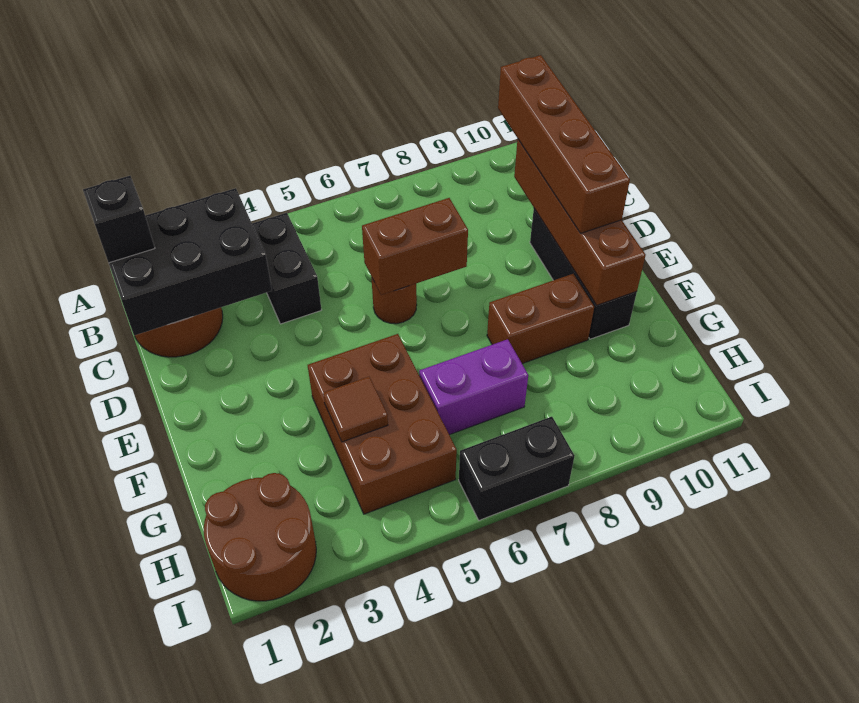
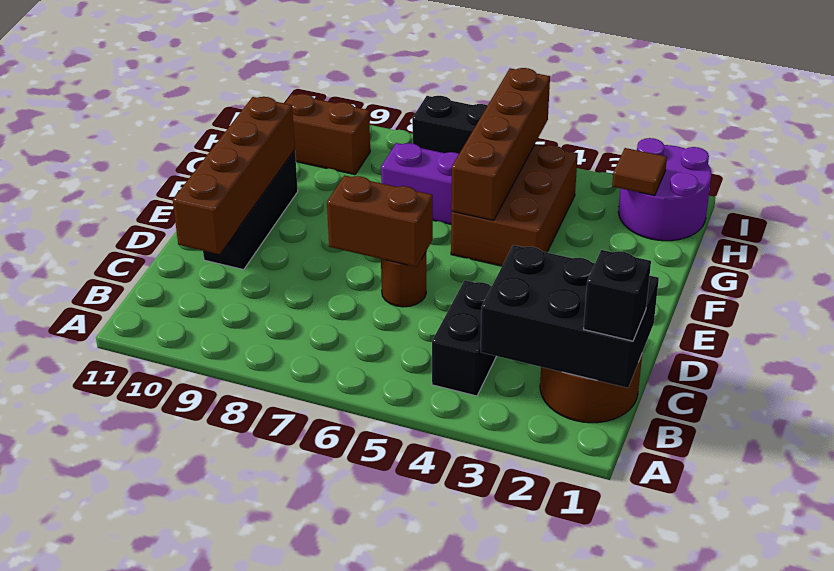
brown 1x4 brick [498,55,630,233] -> brown 1x4 brick moved to [451,68,550,220]
brown 1x2 brick [487,274,594,364] -> brown 1x2 brick moved to [285,94,370,174]
brown 1x1 tile [323,377,388,442] -> brown 1x1 tile moved to [612,148,667,196]
brown 2x2 round brick [204,473,316,601] -> purple 2x2 round brick [618,138,711,241]

